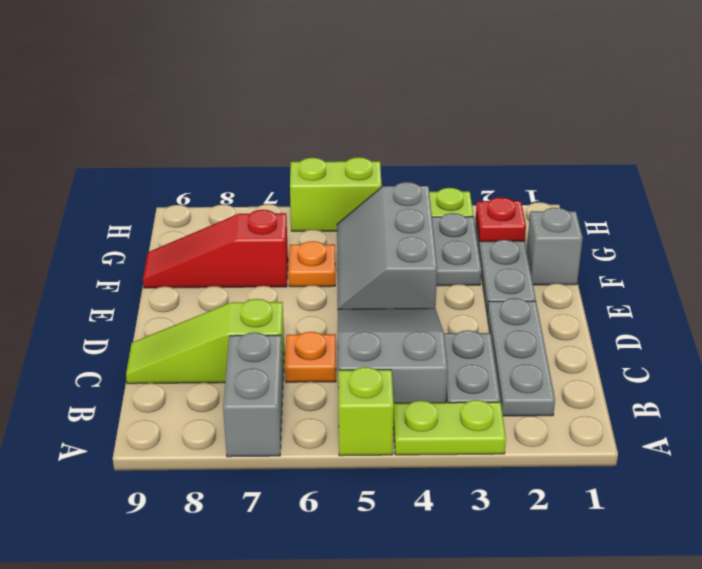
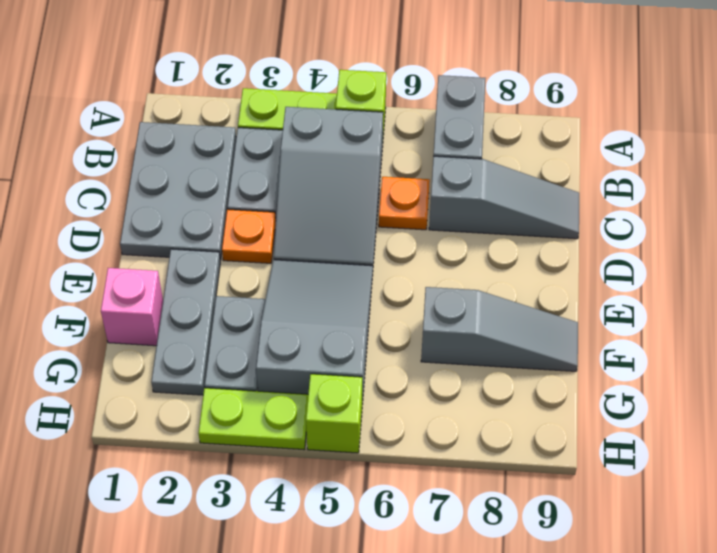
grey 1x3 plate [487,298,555,416] -> grey 2x3 plate [120,122,236,260]
lime 1x3 slope [126,299,284,384] -> grey 1x3 slope [429,156,579,239]
grey 2x3 slope [337,182,437,309] -> grey 2x3 slope turned to [256,260,373,404]
grey 1x1 brick [527,208,583,285] -> pink 1x1 brick [101,268,163,346]
orange 1x1 plate [289,241,335,287] -> orange 1x1 plate moved to [222,209,276,263]
red 1x3 slope [143,210,288,288] -> grey 1x3 slope [421,287,578,371]
red 1x1 plate [476,197,526,242] -> none
lime 1x2 brick [290,157,382,231] -> lime 1x1 brick [306,374,362,453]

